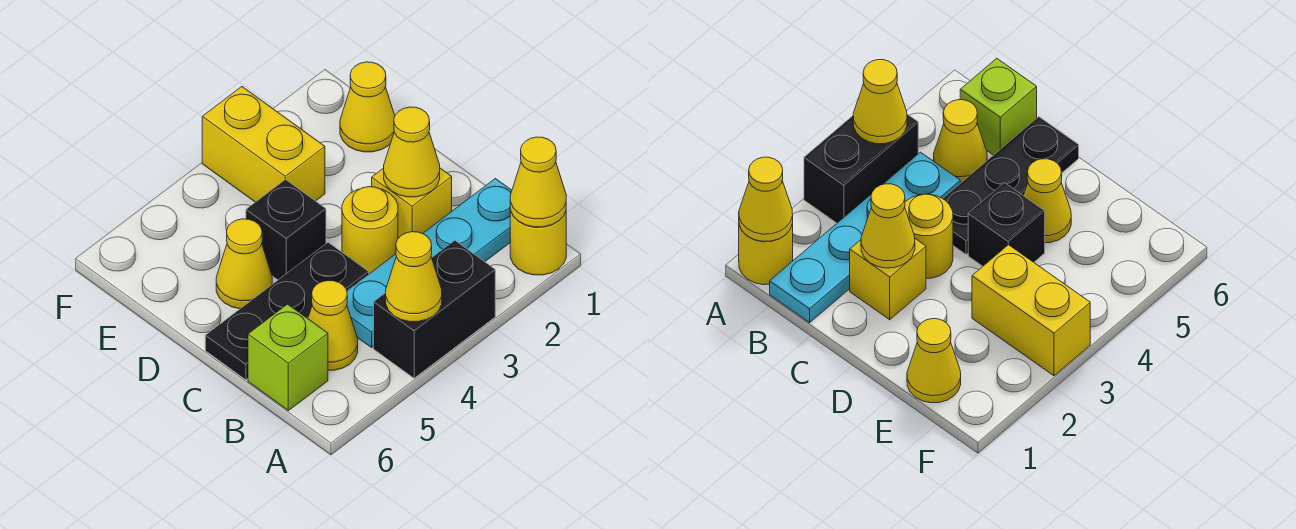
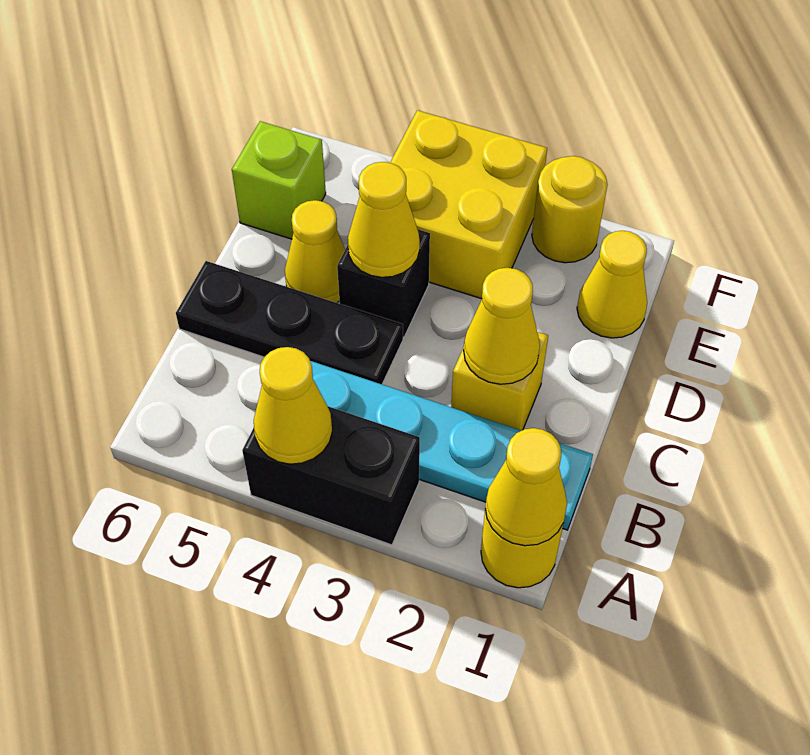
yellow 1x1 cone [308,281,358,370] -> yellow 1x1 cone moved to [348,162,420,277]
lime 1x1 brick [248,304,328,411] -> lime 1x1 brick moved to [232,121,326,239]
yellow 1x1 round brick [342,187,398,274] -> yellow 1x1 round brick moved to [532,156,608,263]
yellow 1x2 brick [202,87,325,202] -> yellow 2x2 brick [390,110,547,299]

